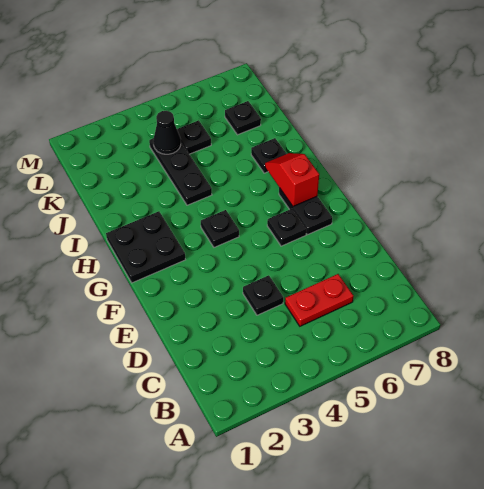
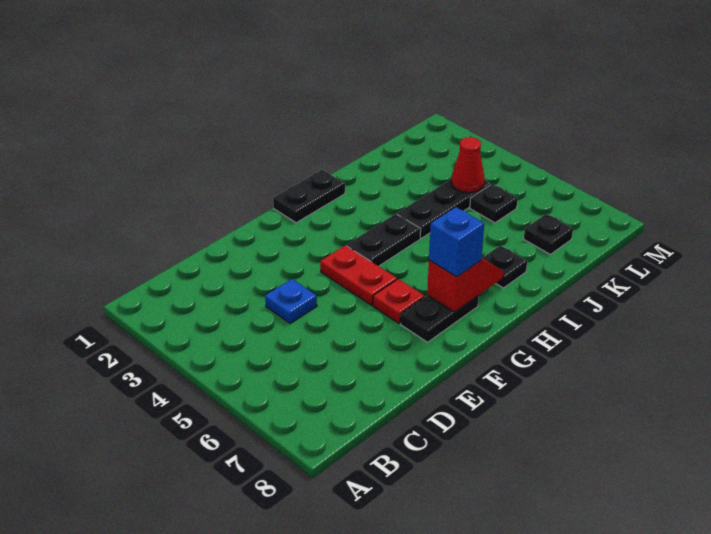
red 1x2 plate [285,274,353,326] -> red 1x2 plate moved to [320,245,397,305]
black 1x1 plate [243,275,283,315] -> blue 1x1 plate [265,279,317,323]
black 1x1 plate [267,209,306,246] -> red 1x1 plate [373,279,425,323]
black 2x2 plate [106,211,185,283] -> black 1x2 plate [273,170,345,223]
black 1x1 plate [201,210,239,247] -> black 1x2 plate [347,214,421,266]
none -> blue 1x1 brick [429,207,484,277]
black 1x1 cone [153,111,181,154] -> red 1x1 cone [451,137,485,193]

